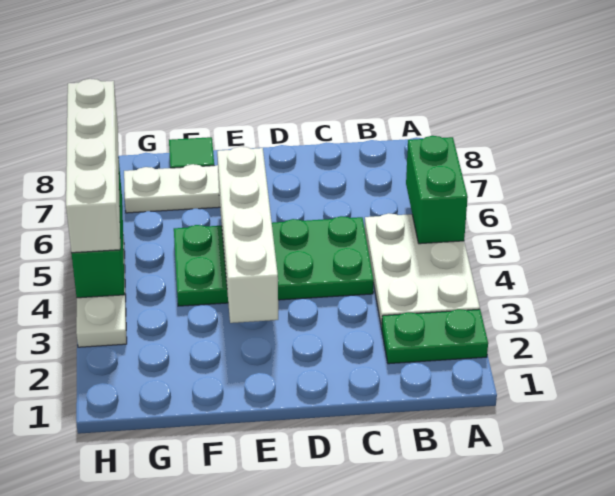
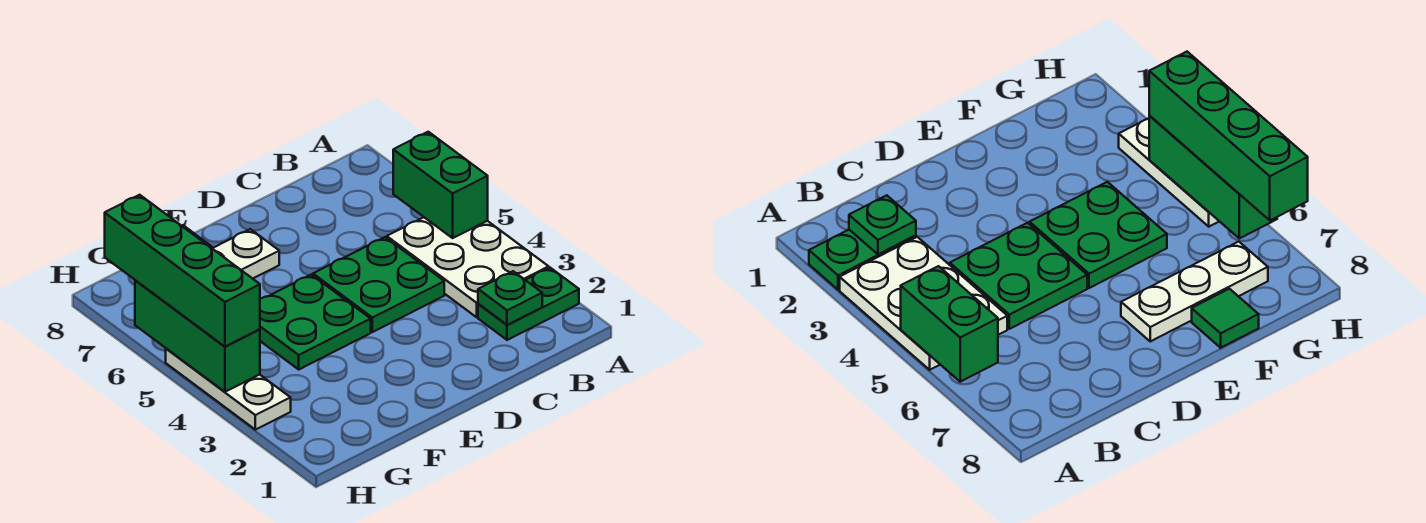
none -> green 1x1 plate [478,271,542,325]
white 1x4 brick [217,147,278,323] -> none
white 1x4 brick [66,79,120,253] -> green 1x4 brick [105,195,260,347]

